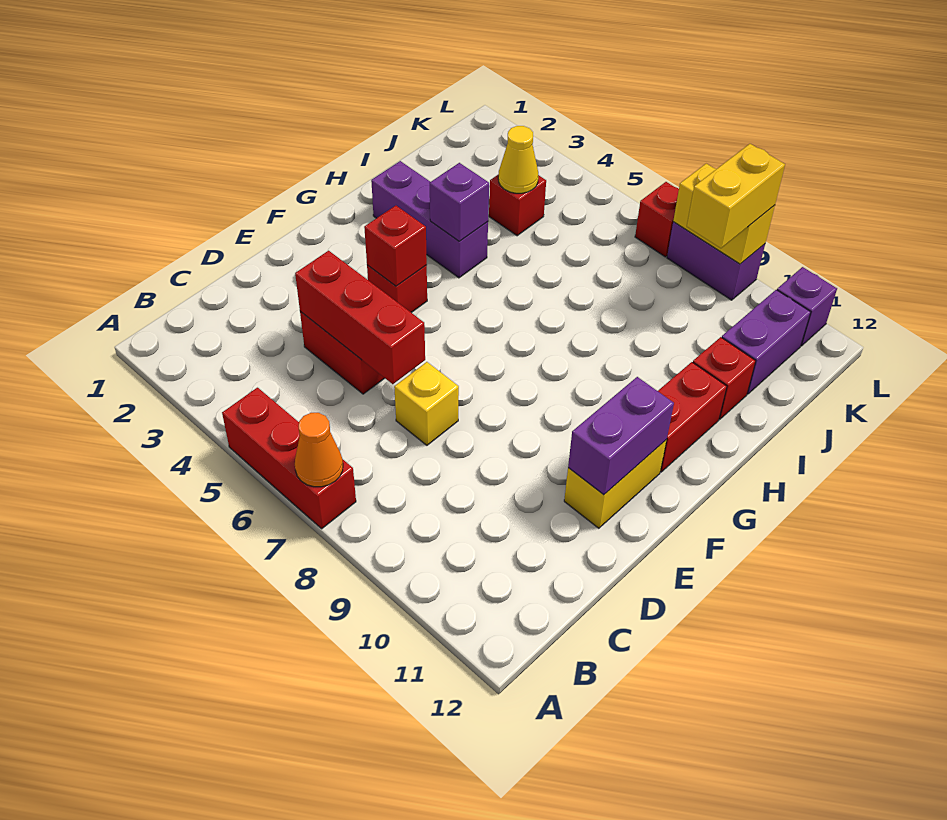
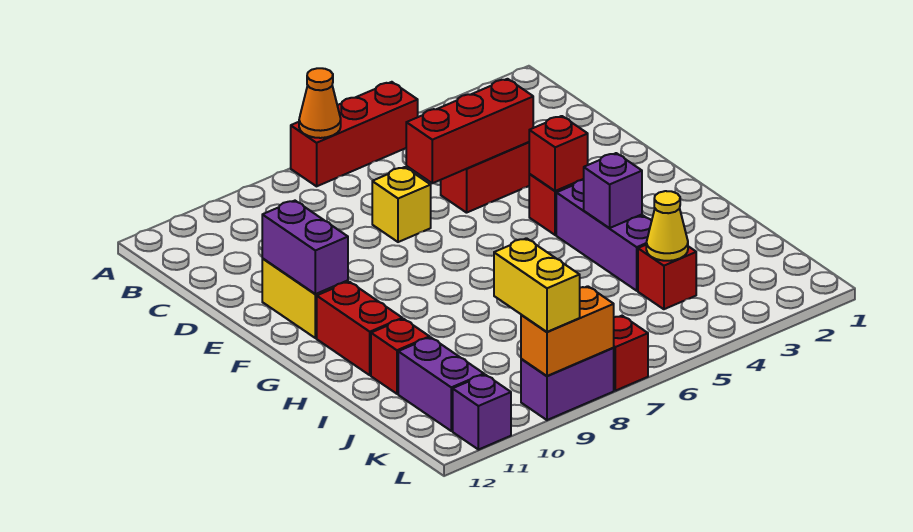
purple 1x3 brick [371,161,488,278] -> purple 1x3 brick turned to [556,180,652,291]
yellow 1x2 brick [673,164,775,264] -> orange 1x2 brick [521,286,614,376]

